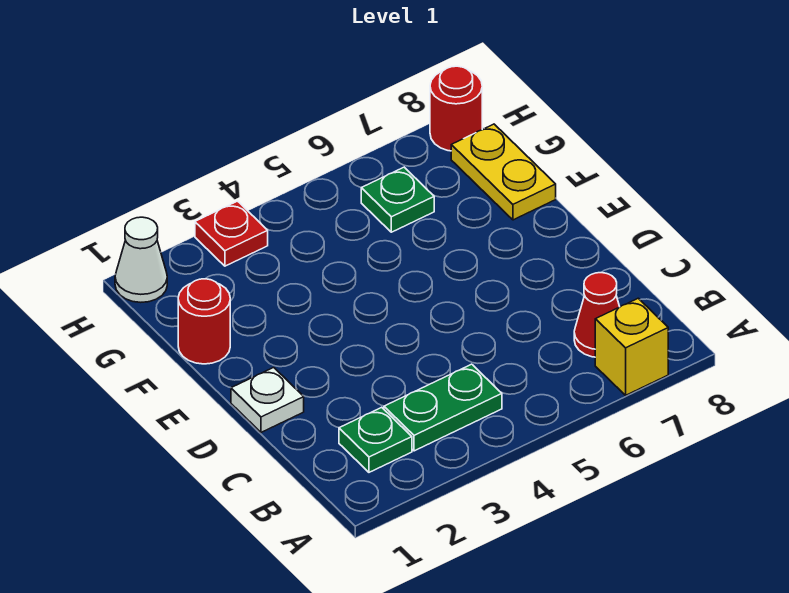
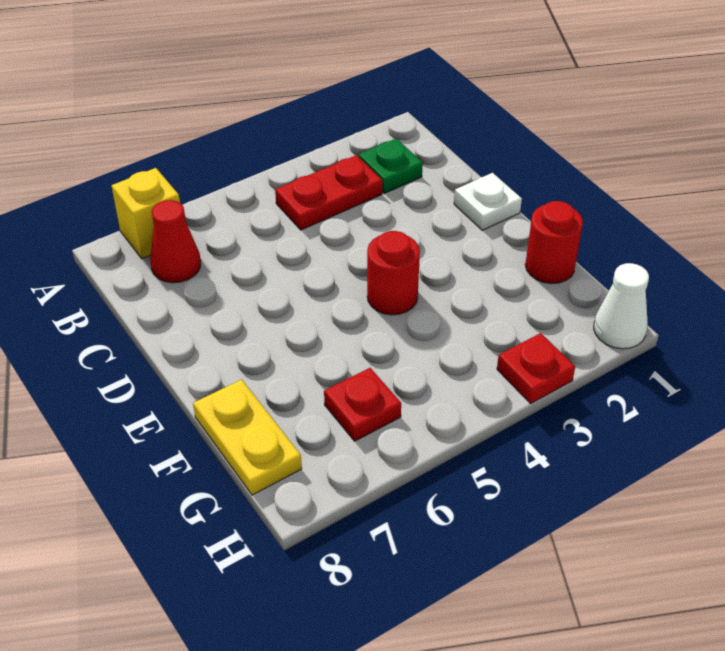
green 1x2 plate [384,364,502,451] -> red 1x2 plate [275,155,382,230]
green 1x1 plate [361,167,434,232] -> red 1x1 plate [324,368,401,441]
red 1x1 round brick [430,66,482,151] -> red 1x1 round brick moved to [367,231,420,315]

